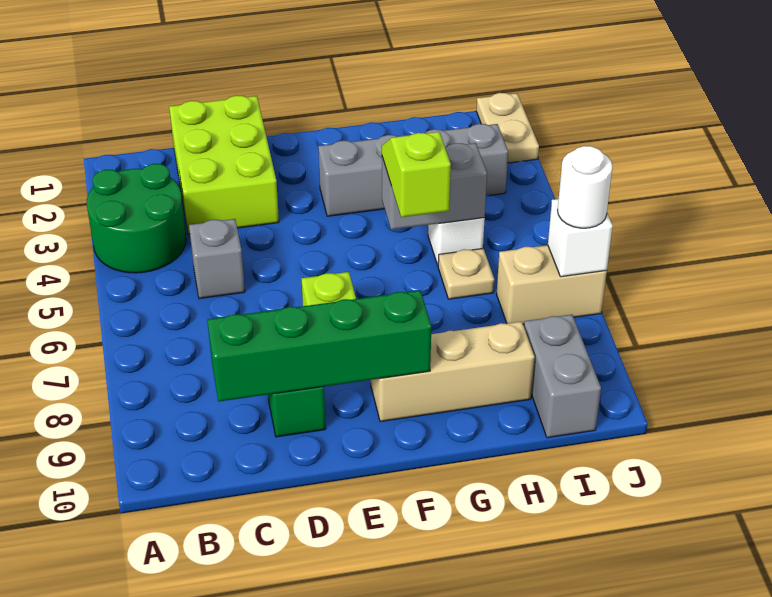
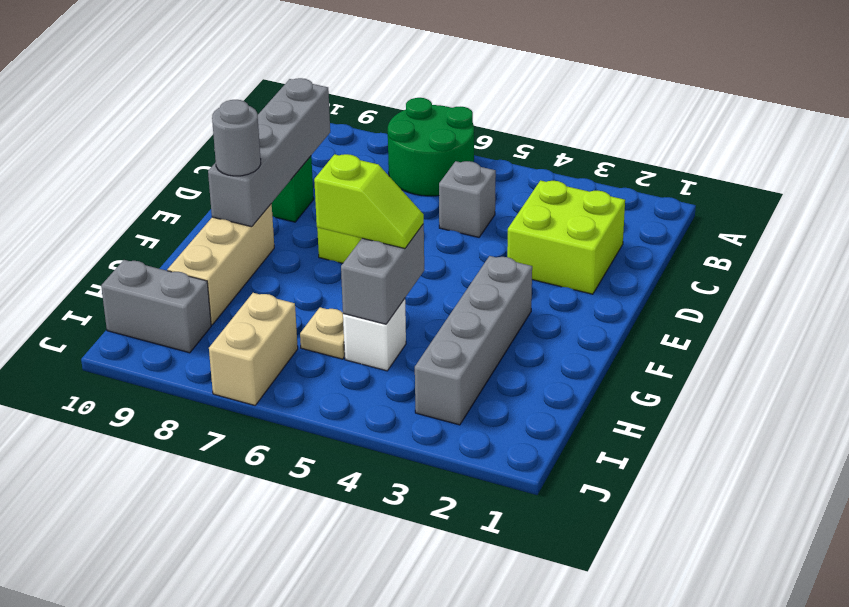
green 2x2 round brick [87,164,186,273] -> green 2x2 round brick moved to [388,98,474,196]
lime 2x3 brick [169,95,279,234] -> lime 2x2 brick [507,180,625,294]
green 1x4 brick [207,290,431,401] -> grey 1x4 brick [208,78,330,227]
none -> grey 1x1 round brick [212,100,261,176]
tan 1x2 plate [476,93,539,163] -> none
white 1x1 brick [548,199,613,277] -> none
white 1x1 round brick [558,146,613,228] -> none

